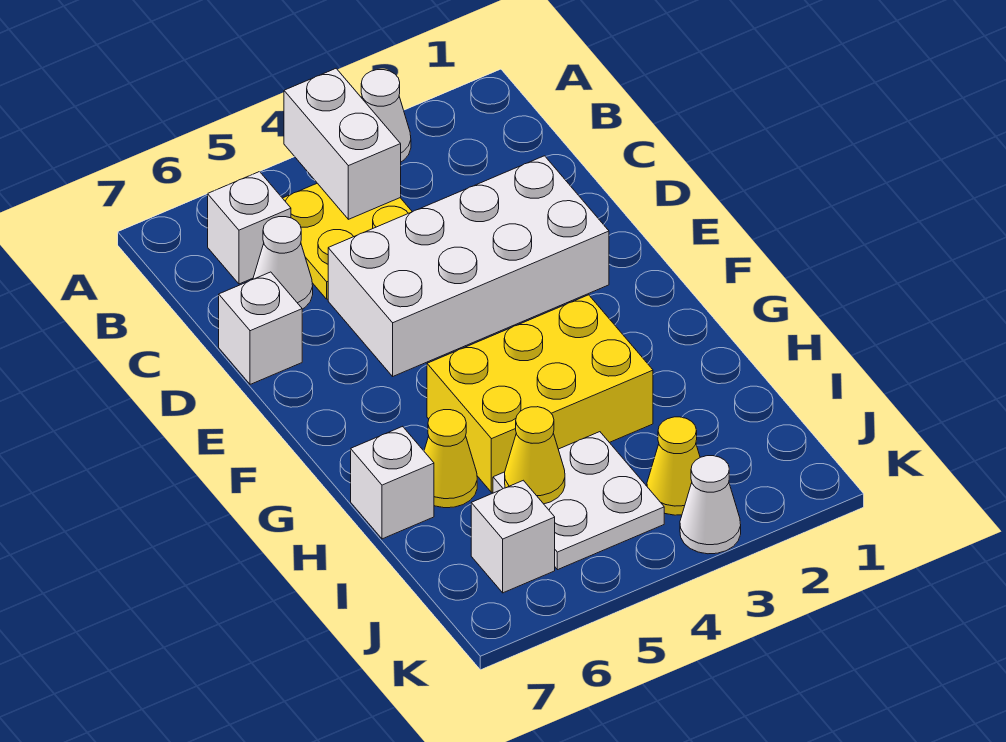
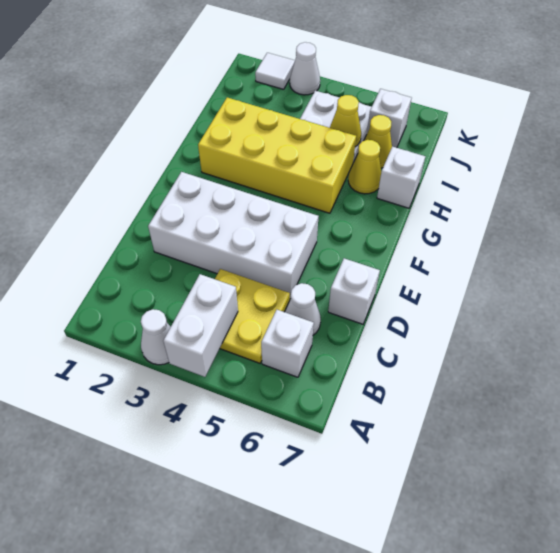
yellow 2x3 brick [427,295,653,492] -> yellow 2x4 brick [198,98,356,213]
yellow 1x1 cone [647,417,700,515] -> yellow 1x1 cone moved to [364,115,392,168]
none -> white 1x1 tile [255,53,295,89]

